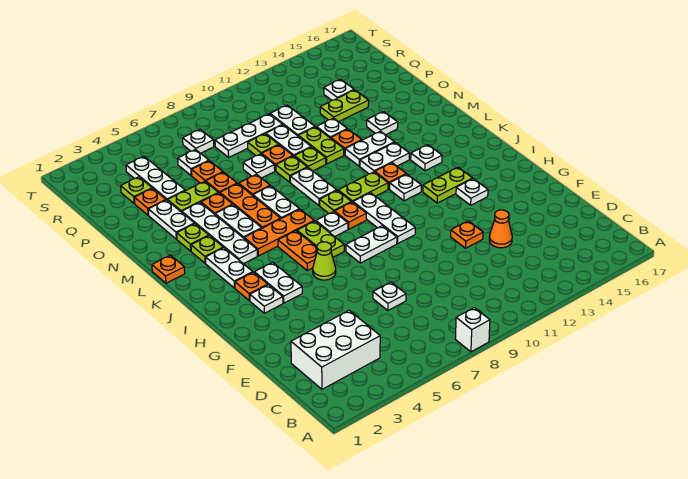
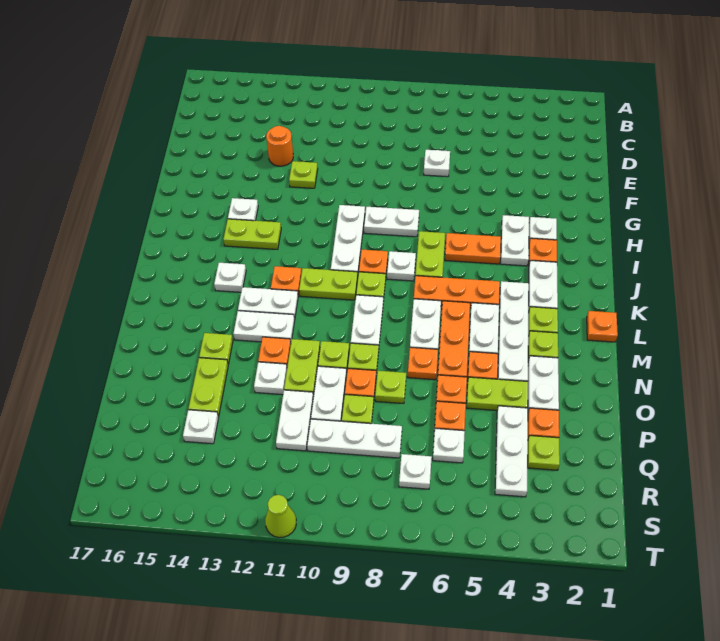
white 1x1 brick [455,308,490,352] -> none
white 2x3 brick [291,310,380,389] -> none
orange 1x1 cone [489,210,512,248] -> orange 1x1 round brick [266,126,293,166]
orange 1x1 plate [451,221,483,248] -> lime 1x1 plate [289,161,318,188]
lime 1x1 cone [313,242,336,280] -> lime 1x1 cone moved to [265,495,296,538]
orange 1x2 plate [278,231,317,270] -> orange 1x2 plate turned to [445,233,501,264]
white 1x1 plate [390,174,421,201] -> none
white 1x1 plate [367,112,398,135] -> lime 1x1 plate [199,333,233,364]
white 1x1 plate [243,154,275,178] -> lime 1x1 plate [375,371,406,403]
lime 1x2 plate [320,90,369,122] -> lime 1x2 plate turned to [188,358,228,416]

